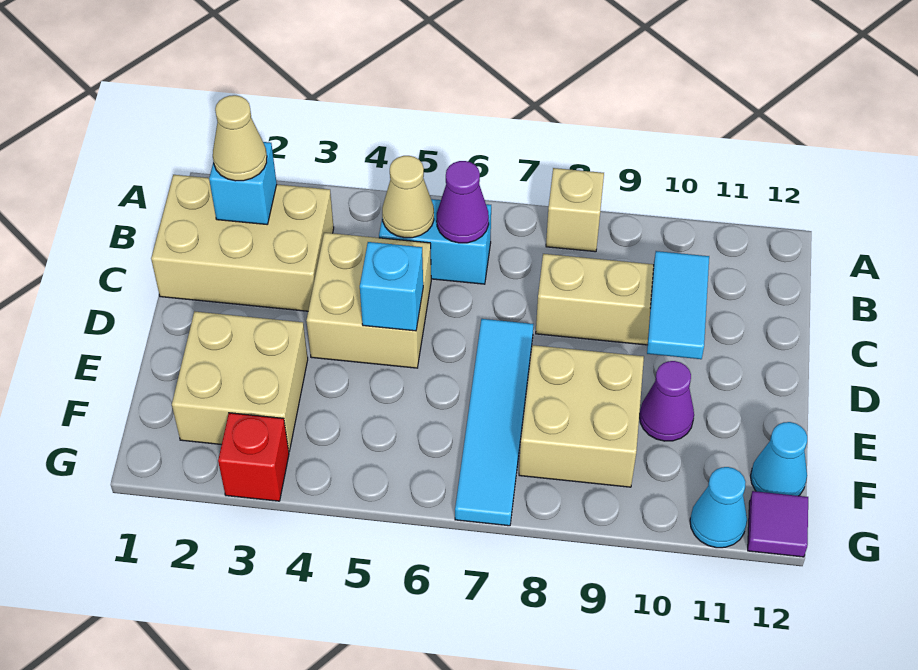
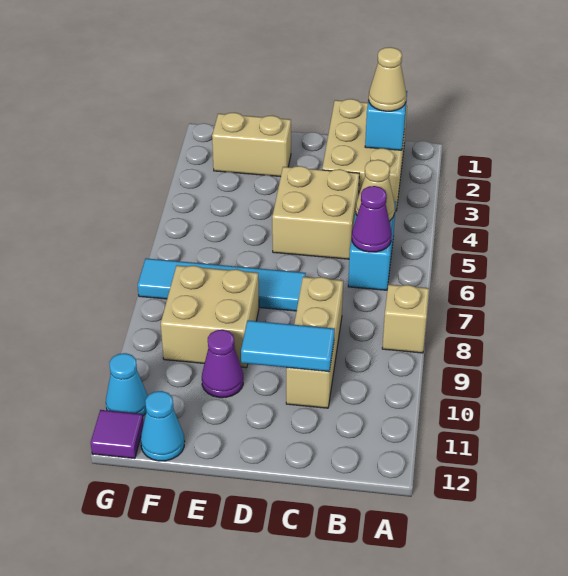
cyan 1x1 brick [360,242,423,331] -> none
tan 2x2 brick [172,311,308,451] -> tan 1x2 brick [212,113,291,177]
red 1x1 brick [218,413,289,501] -> none

